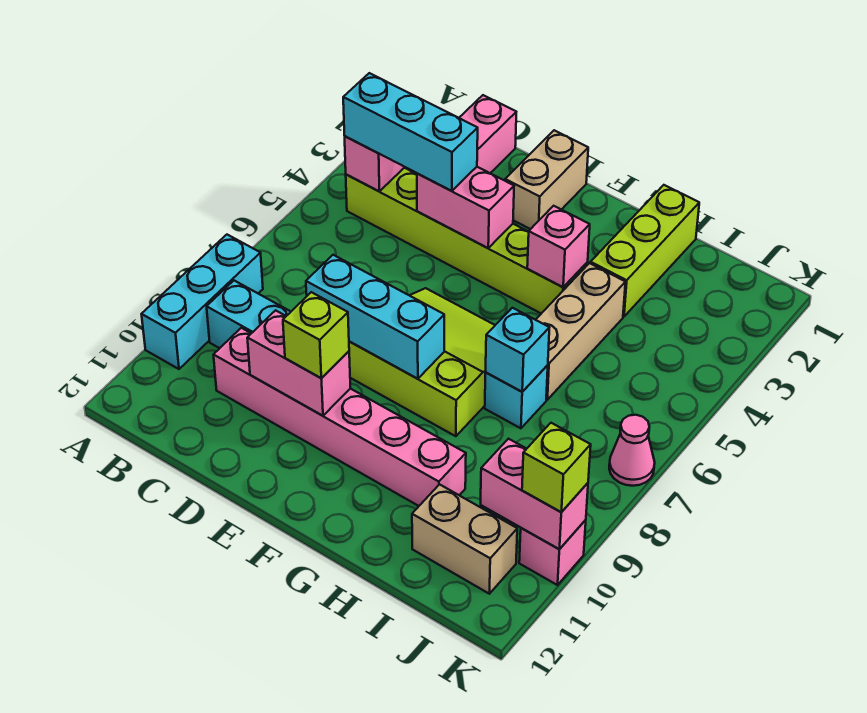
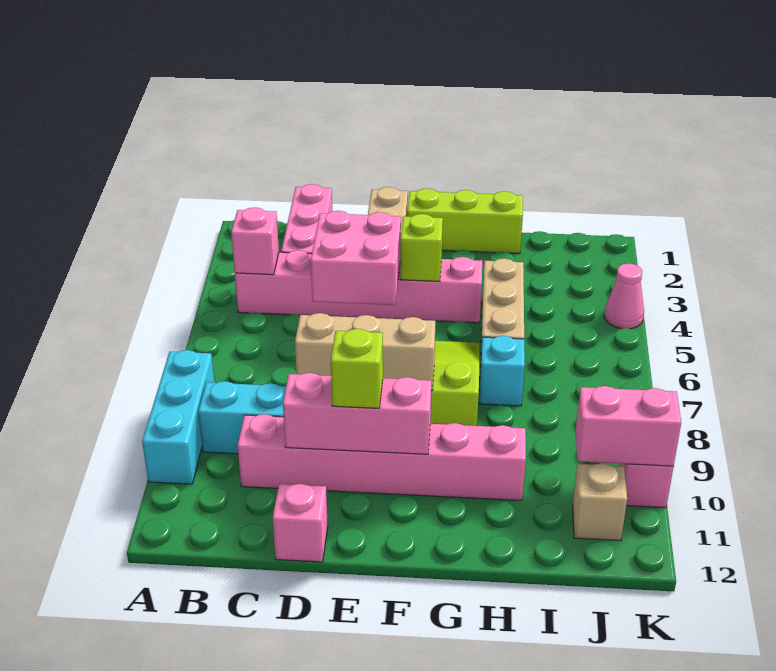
lime 1x6 brick [346,168,588,313] -> pink 1x6 brick [235,250,482,323]
cyan 1x3 brick [343,73,478,191] -> none
pink 1x2 brick [417,167,514,248] -> pink 2x2 brick [311,211,401,305]
cyan 1x3 brick [306,255,444,379] -> tan 1x3 brick [295,313,436,391]
pink 1x2 brick [247,310,350,416] -> pink 1x3 brick [283,373,431,454]
pink 1x1 brick [527,206,590,287] -> pink 1x1 brick moved to [273,484,328,562]
lime 1x3 brick [591,185,699,317] -> lime 1x3 brick turned to [407,188,523,254]
cyan 1x1 brick [486,308,549,392] -> none
tan 1x2 brick [412,484,517,594] -> tan 1x1 brick [573,463,627,541]
pink 1x1 cone [609,415,655,486] -> pink 1x1 cone moved to [604,263,644,329]
lime 1x1 brick [522,423,591,512] -> lime 1x1 brick moved to [400,214,443,281]

